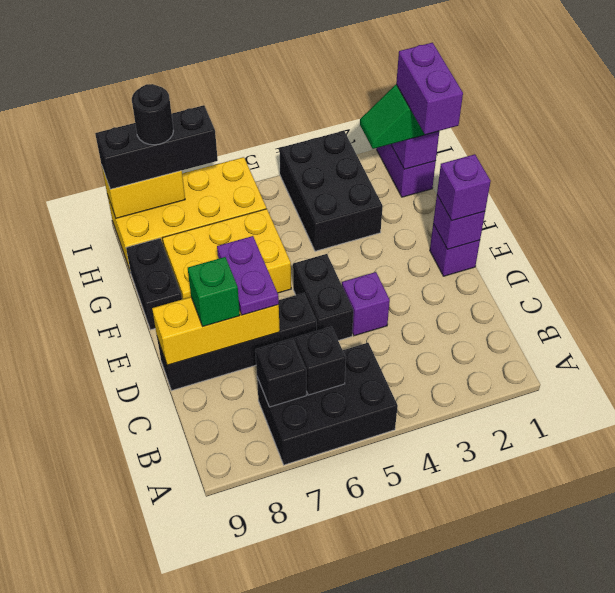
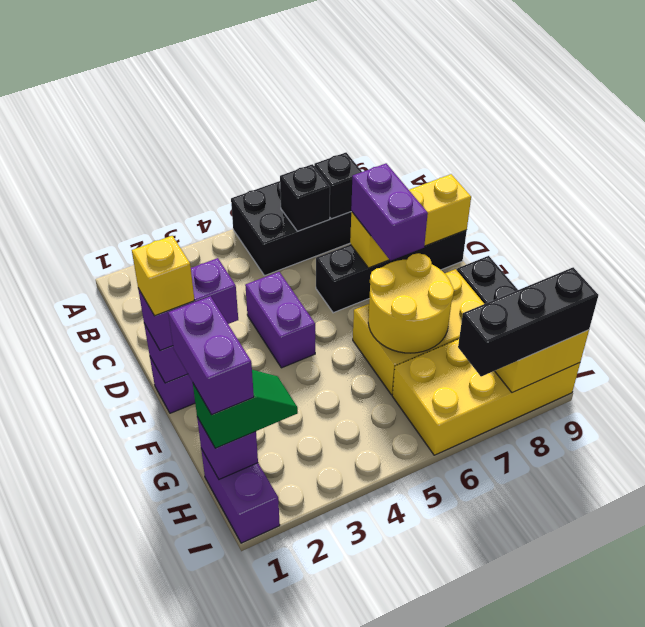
purple 1x1 brick [342,272,390,336] -> purple 1x2 brick [245,272,315,368]
black 1x2 brick [293,254,353,341] -> none
purple 1x2 plate [217,236,279,315] -> purple 1x2 brick [351,163,428,261]
green 1x1 brick [188,257,240,326] -> none
purple 1x1 brick [437,154,491,221] -> purple 1x2 brick [138,258,238,351]
none -> yellow 1x1 brick [132,236,194,316]
none -> yellow 2x2 round brick [368,253,454,353]
black 2x3 brick [279,131,383,251] -> none
black 1x1 round brick [132,84,173,145] -> none

